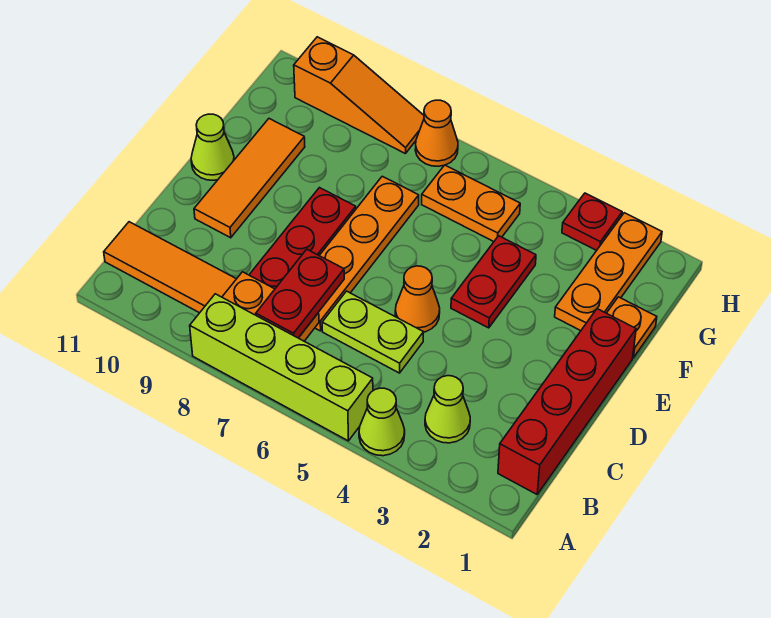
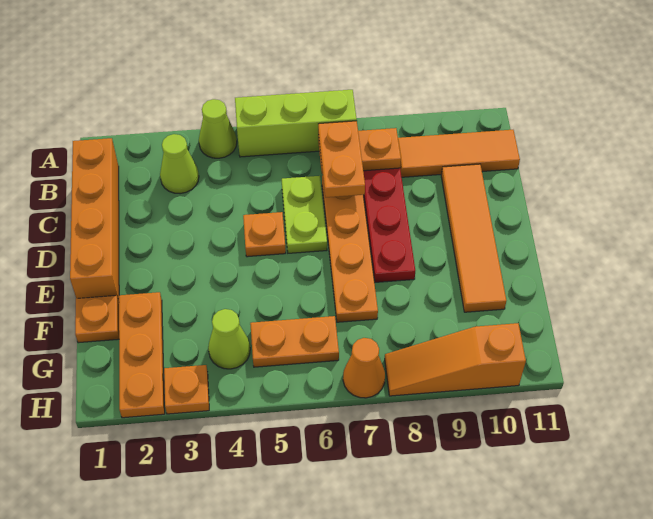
lime 1x4 brick [190,294,373,441] -> lime 1x3 brick [235,90,357,157]
red 1x4 brick [498,309,636,494] -> orange 1x4 brick [70,138,119,301]
red 1x2 plate [256,249,344,338] -> orange 1x2 plate [318,121,365,197]
lime 1x2 plate [322,291,424,373] -> lime 1x2 plate turned to [282,176,327,253]
orange 1x1 cone [395,266,440,332] -> orange 1x1 plate [243,212,286,257]
orange 1x3 tile [194,119,305,238] -> orange 1x4 tile [441,164,506,312]
red 1x2 plate [451,236,536,328] -> none
lime 1x1 cone [191,114,234,180] -> lime 1x1 cone moved to [208,309,250,369]
red 1x1 plate [562,193,622,251] -> orange 1x1 plate [164,365,209,414]

